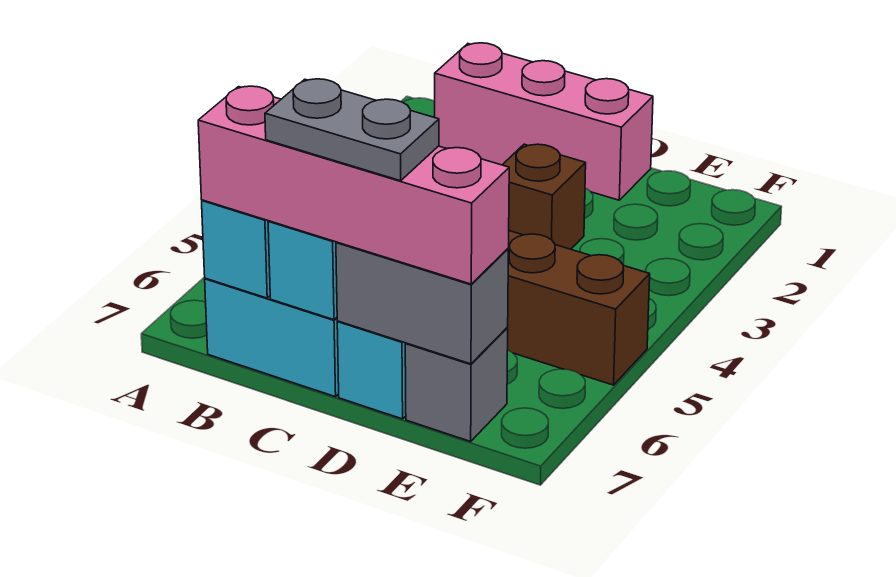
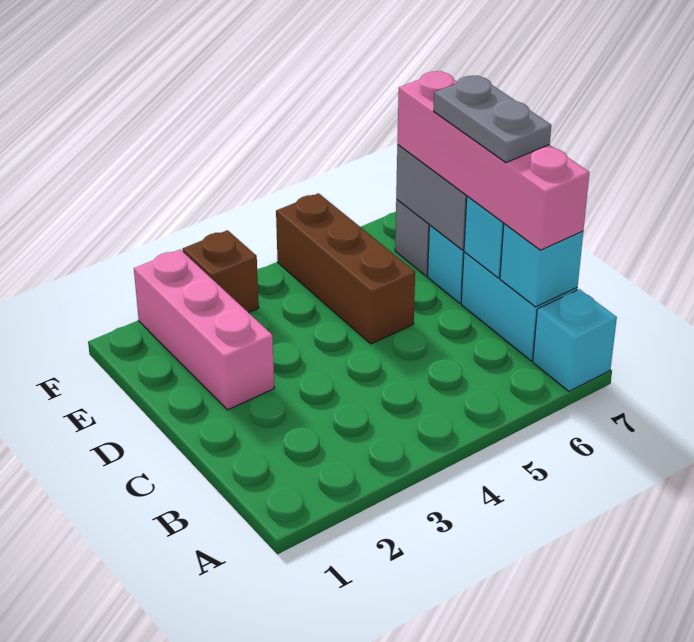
none -> cyan 1x1 brick [533,289,617,391]
pink 1x3 brick [435,43,653,200] -> pink 1x3 brick moved to [134,250,274,410]
brown 1x1 brick [503,144,586,249] -> brown 1x1 brick moved to [183,230,259,313]

